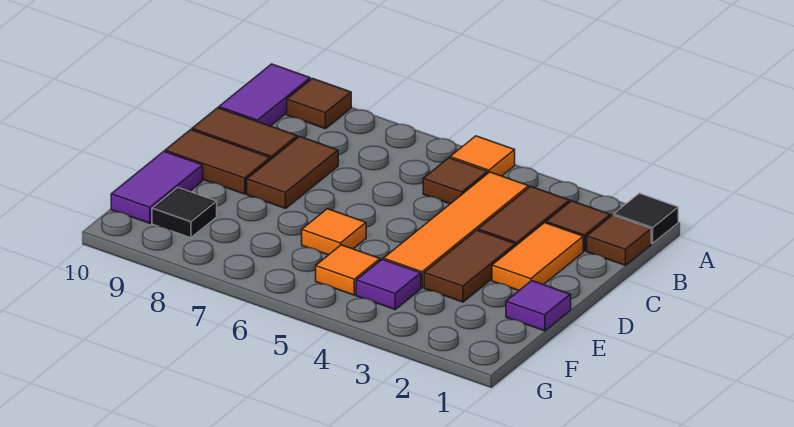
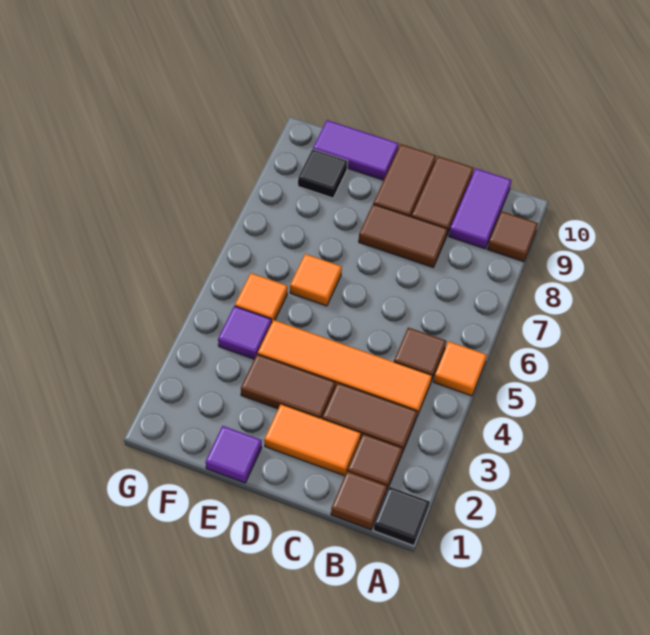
purple 1x2 tile [219,64,310,126] -> purple 1x2 tile turned to [449,169,512,249]

